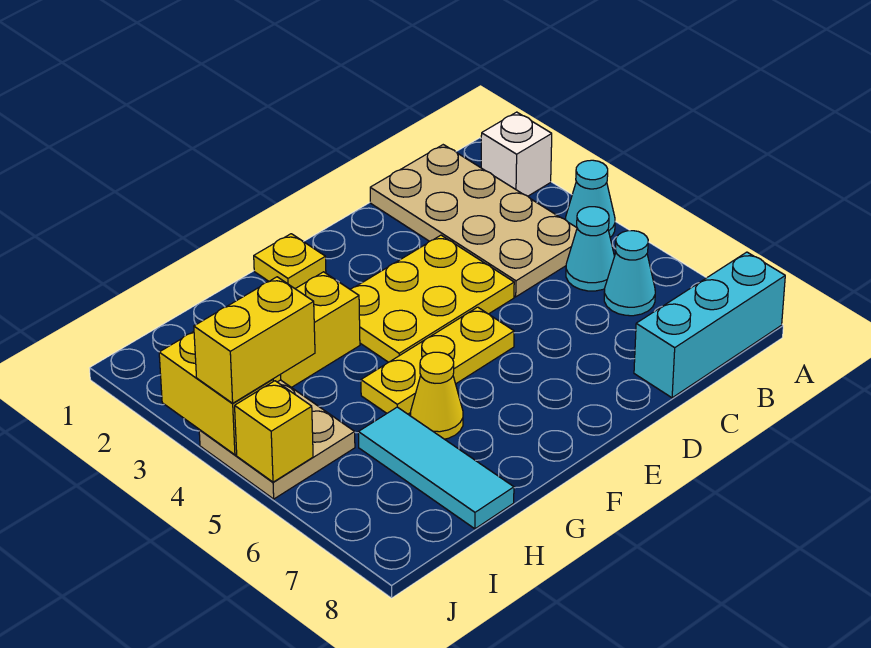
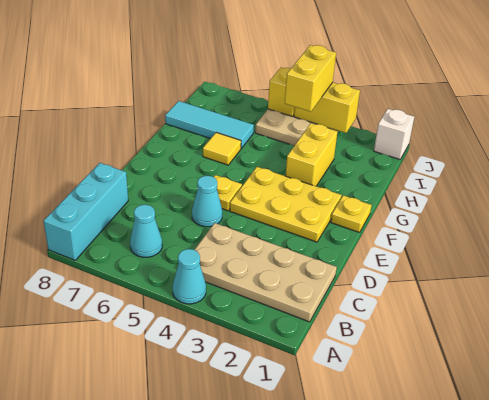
white 1x1 brick [481,112,552,196] -> white 1x1 brick moved to [374,109,414,159]
cyan 1x1 cone [566,207,615,291] -> cyan 1x1 cone moved to [192,176,222,227]
yellow 2x3 plate [350,235,514,362] -> yellow 2x3 plate turned to [230,167,341,242]
yellow 1x3 plate [361,307,514,414] -> yellow 1x1 plate [214,175,242,211]
yellow 1x1 cone [411,352,463,439] -> yellow 1x1 tile [203,132,241,165]

